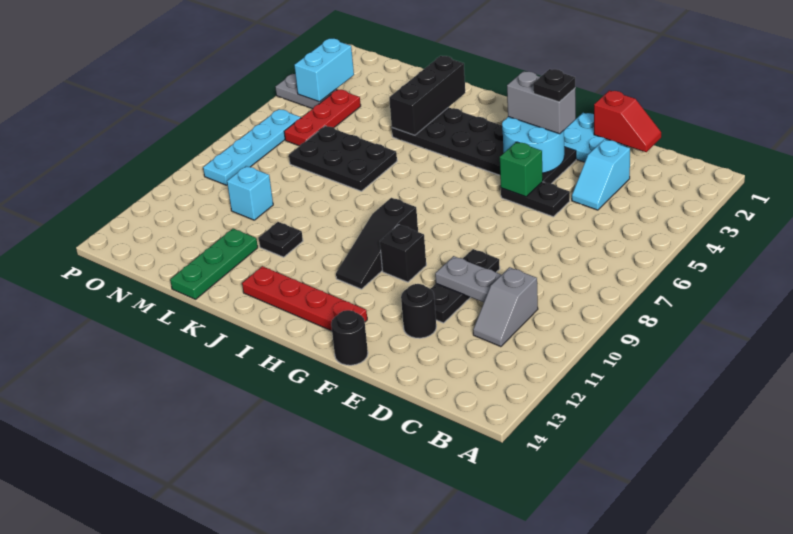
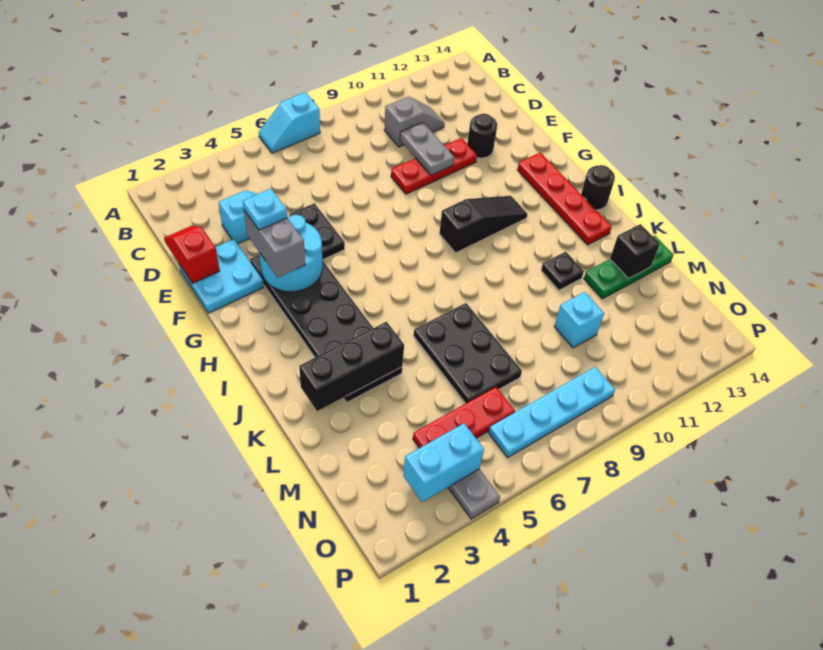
none -> cyan 1x2 slope [259,92,320,153]
black 1x3 plate [431,249,500,323] -> red 1x3 plate [391,138,477,194]
black 1x1 plate [533,69,575,102] -> cyan 1x1 plate [243,189,287,230]
green 1x1 brick [500,142,543,197] -> none
black 1x1 round brick [331,310,368,365] -> black 1x1 round brick moved to [581,165,615,210]
black 1x1 brick [380,225,426,282] -> black 1x1 brick moved to [610,224,660,279]

